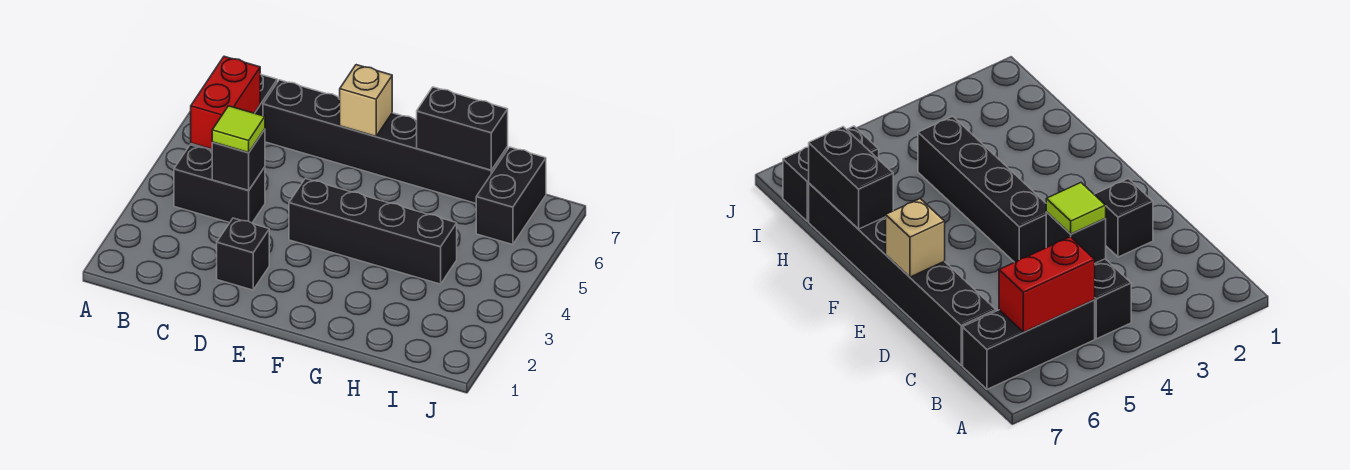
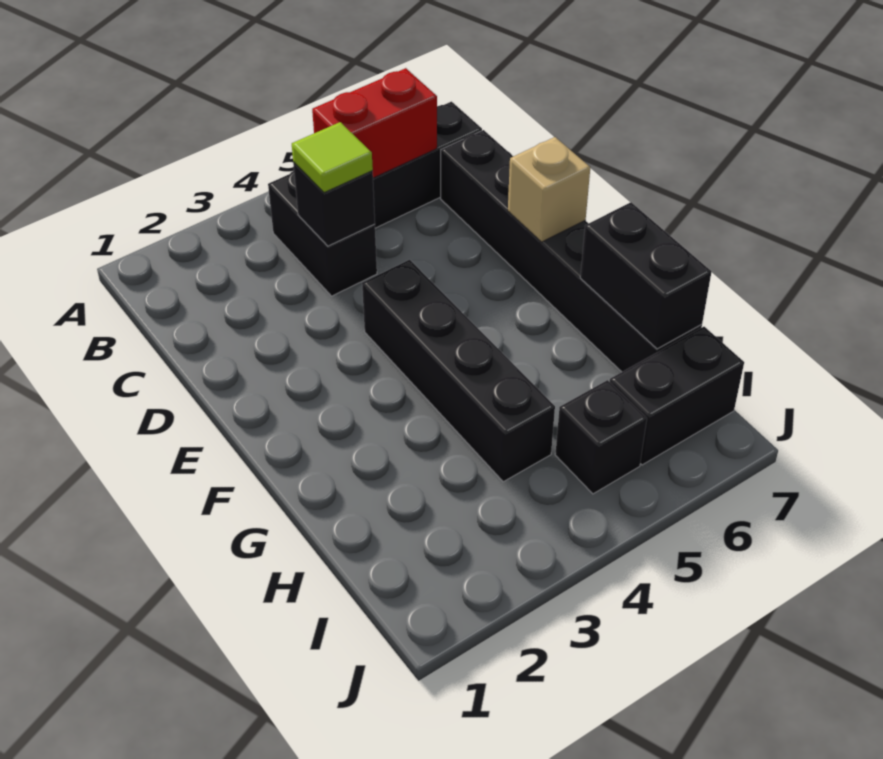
black 1x1 brick [217,218,269,290] -> black 1x1 brick moved to [555,380,647,494]

